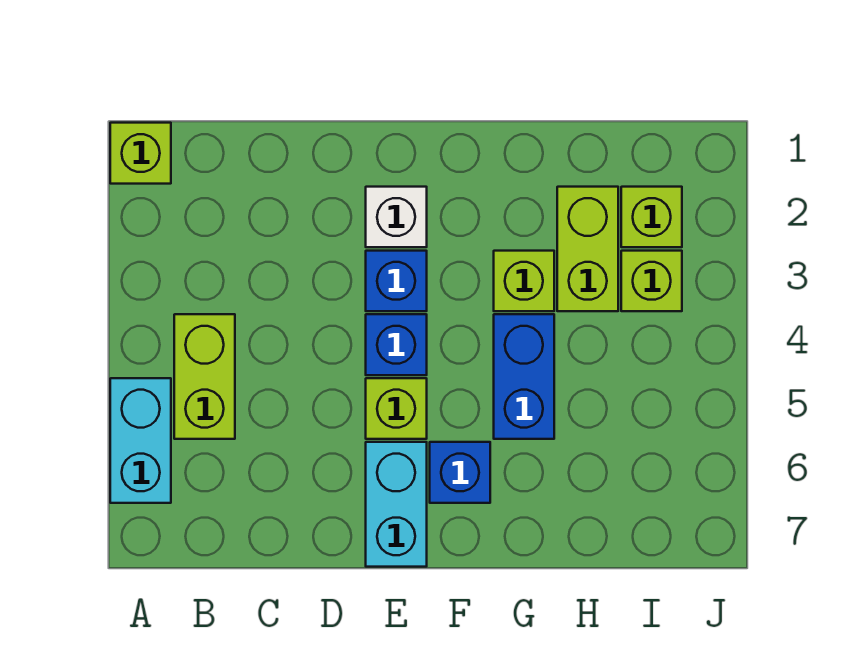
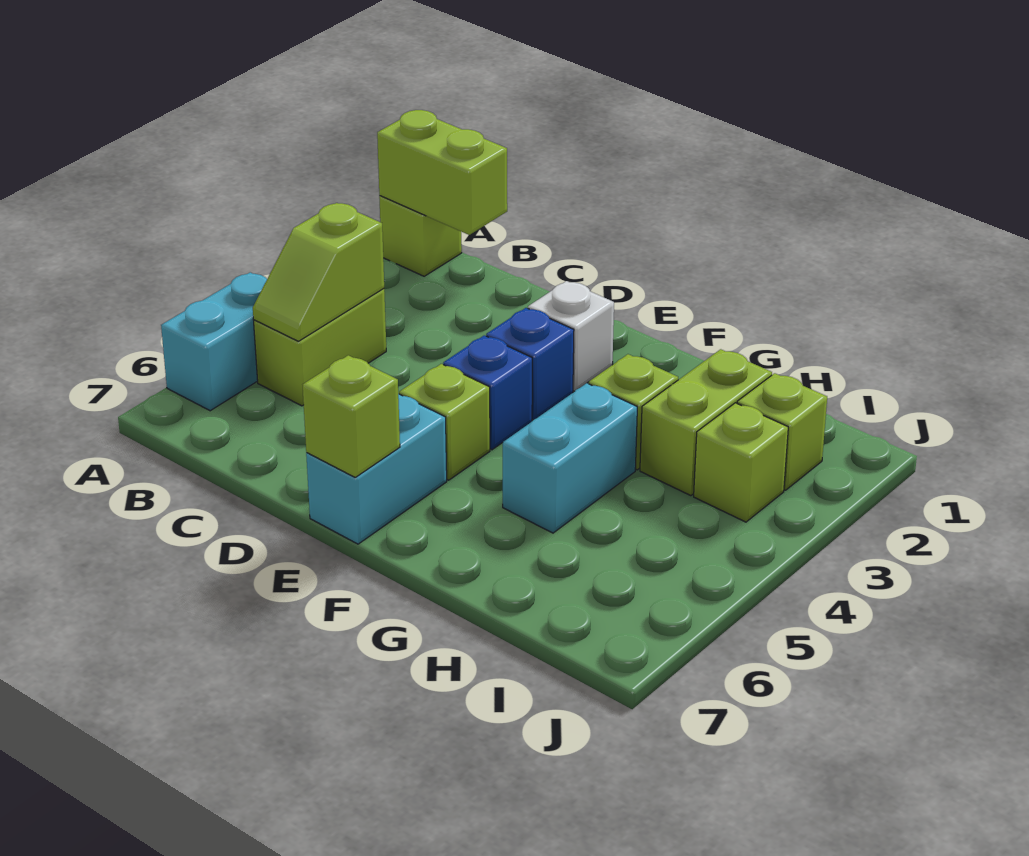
none -> lime 1x2 brick [377,110,507,235]
none -> lime 1x2 slope [253,203,384,341]
none -> lime 1x1 brick [303,355,400,477]
blue 1x1 brick [430,442,490,503] -> none
blue 1x2 brick [494,314,554,439] -> cyan 1x2 brick [503,383,637,533]

